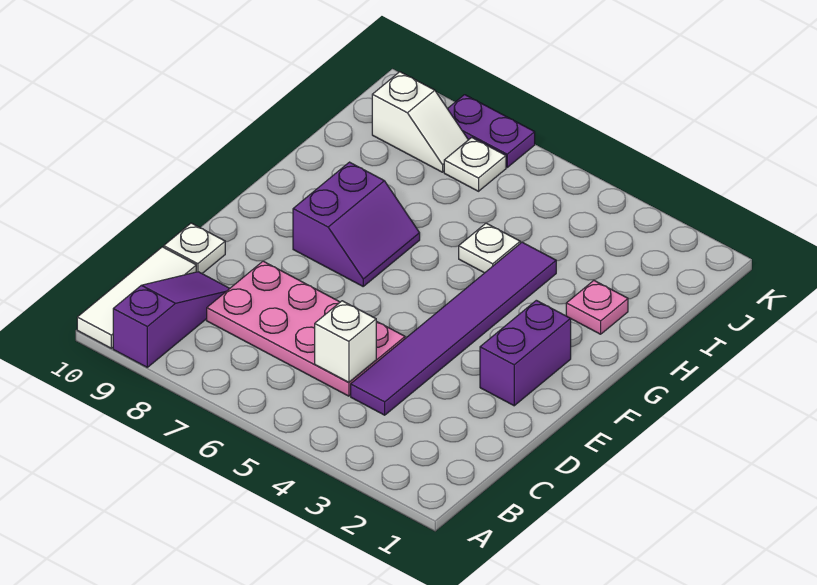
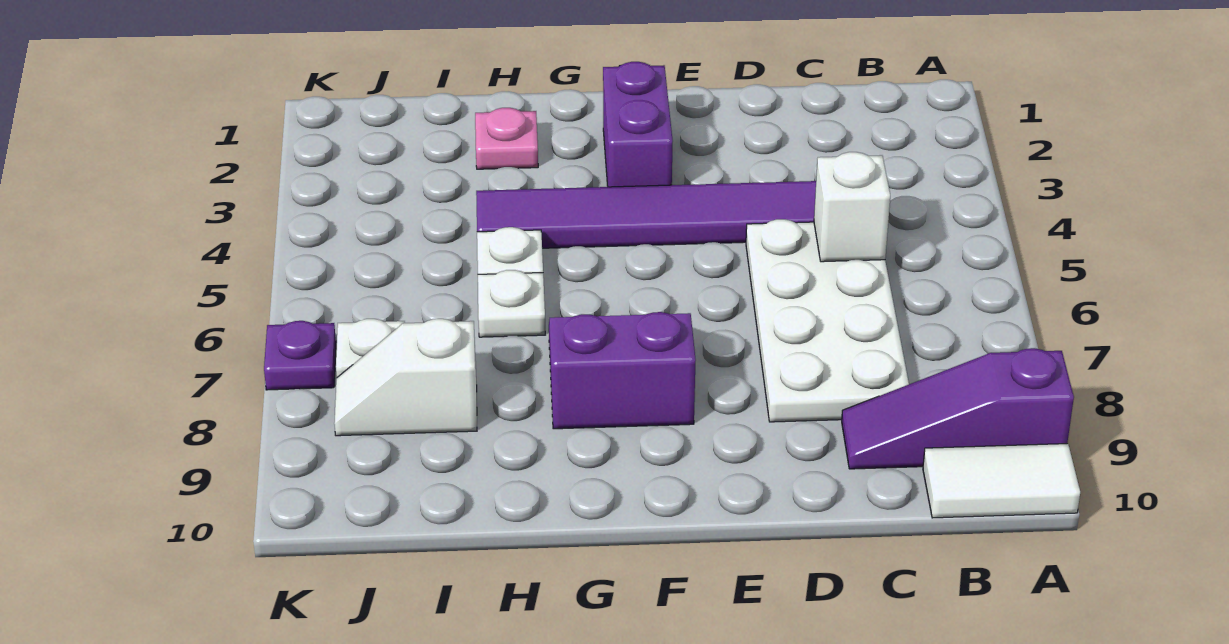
white 1x3 tile [77,247,196,348] -> white 1x2 tile [923,444,1080,518]
pink 2x4 plate [207,261,405,396] -> white 2x4 plate [746,219,909,422]
white 1x1 plate [164,223,225,273] -> white 1x1 plate moved to [478,270,545,337]
purple 1x2 brick [480,300,571,406] -> purple 1x2 brick turned to [603,62,673,187]
white 1x2 slope [372,72,468,172] -> white 1x2 slope turned to [334,319,477,436]
purple 1x2 plate [448,95,535,167] -> purple 1x1 plate [264,321,336,390]

